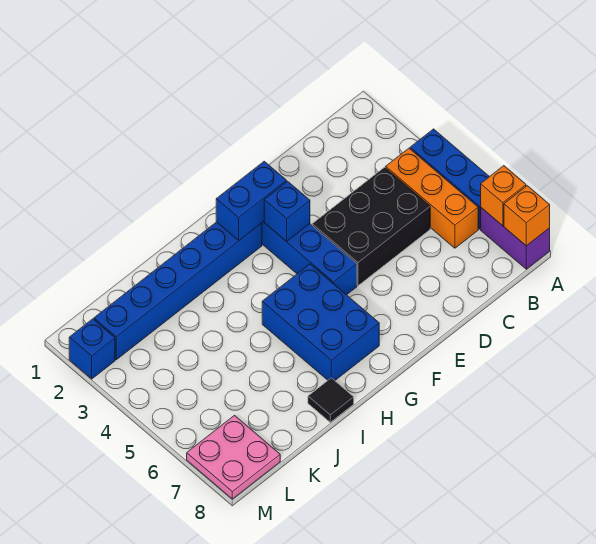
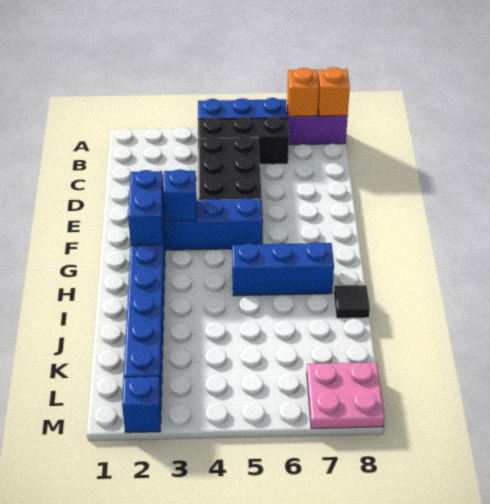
orange 1x3 brick [386,148,478,248] -> black 1x3 brick [198,116,289,164]
blue 2x3 brick [262,264,379,380] -> blue 1x3 brick [232,242,334,296]

